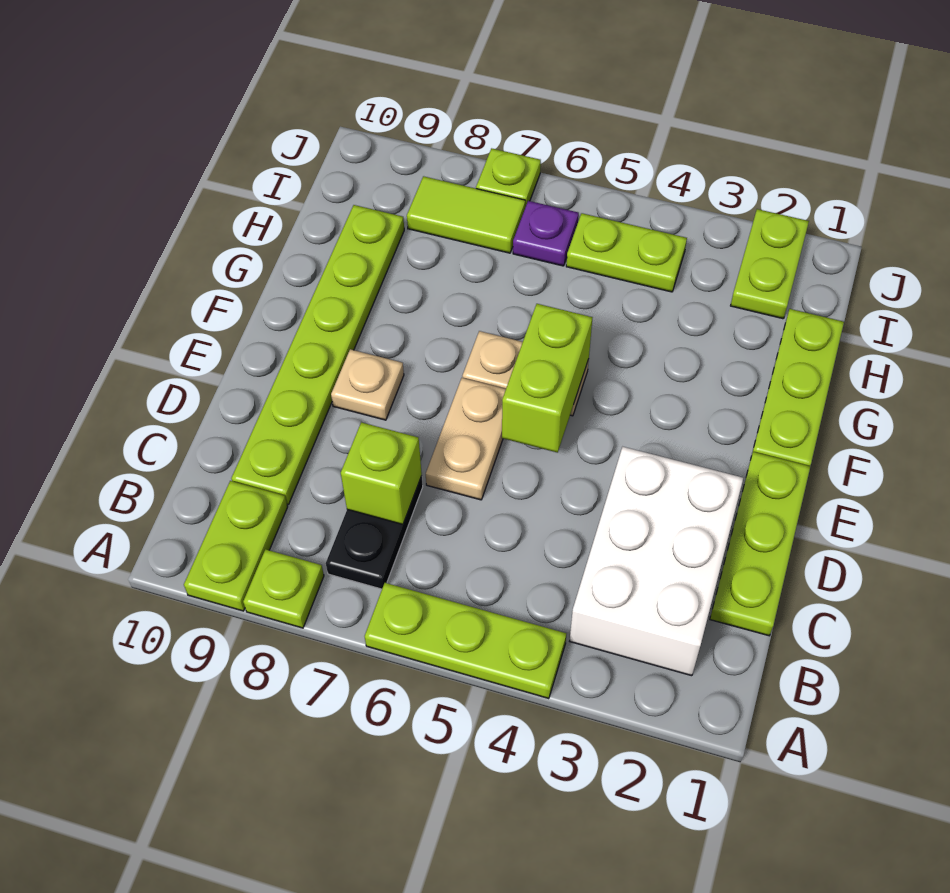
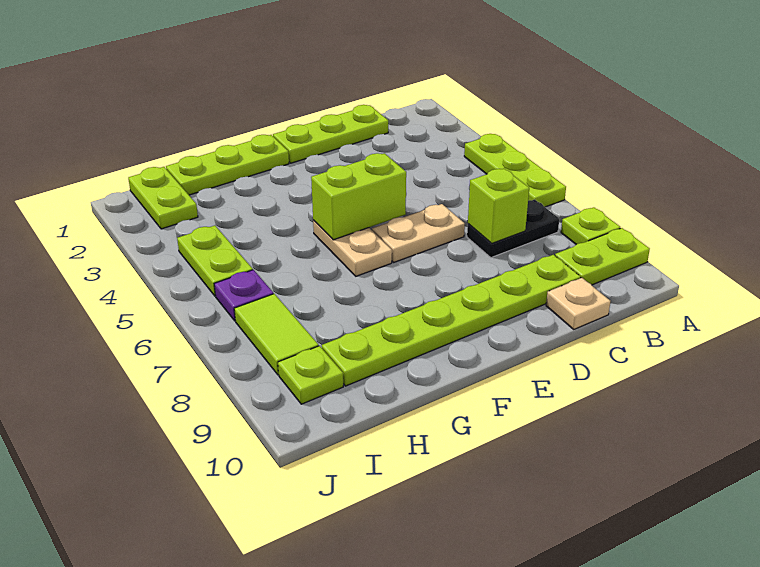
white 2x3 brick [570,447,743,676] -> none
tan 1x1 plate [331,349,404,420] -> tan 1x1 plate moved to [546,278,610,329]
lime 1x2 plate [731,209,809,319] -> lime 1x2 plate turned to [128,167,198,229]
lime 1x1 plate [476,148,541,207] -> lime 1x1 plate moved to [278,346,343,404]

